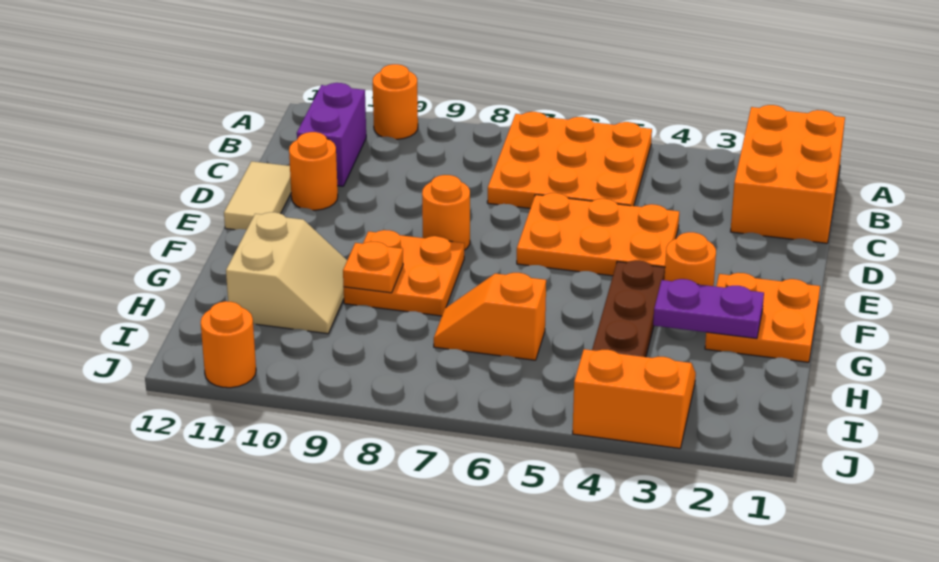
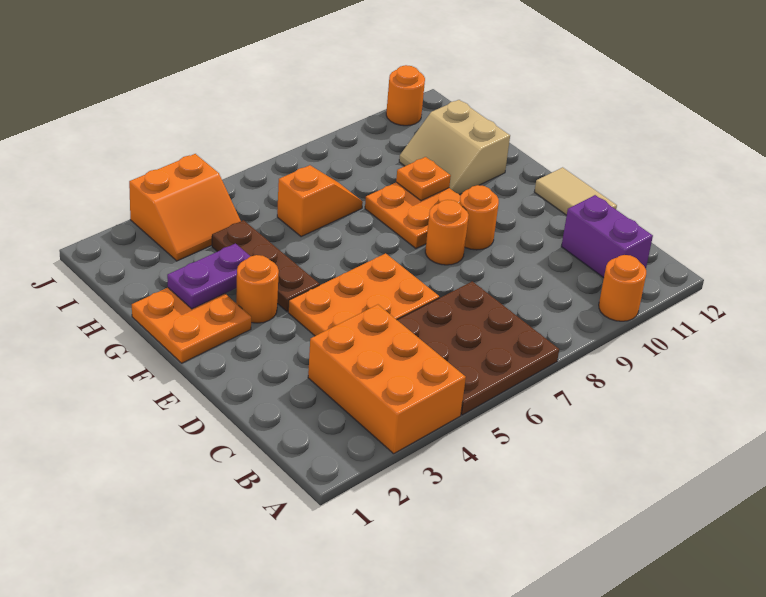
orange 2x3 brick [731,105,845,243] -> orange 2x3 brick moved to [308,305,466,454]
orange 3x3 plate [487,112,652,208] -> brown 3x3 plate [398,281,559,415]
orange 1x1 round brick [289,132,338,210] -> orange 1x1 round brick moved to [459,185,499,250]

